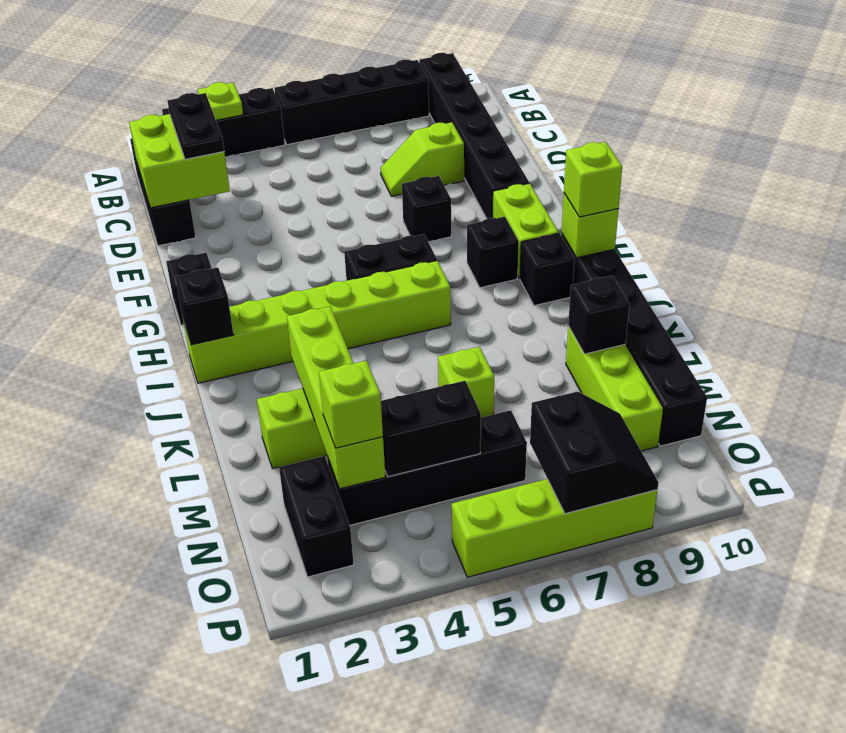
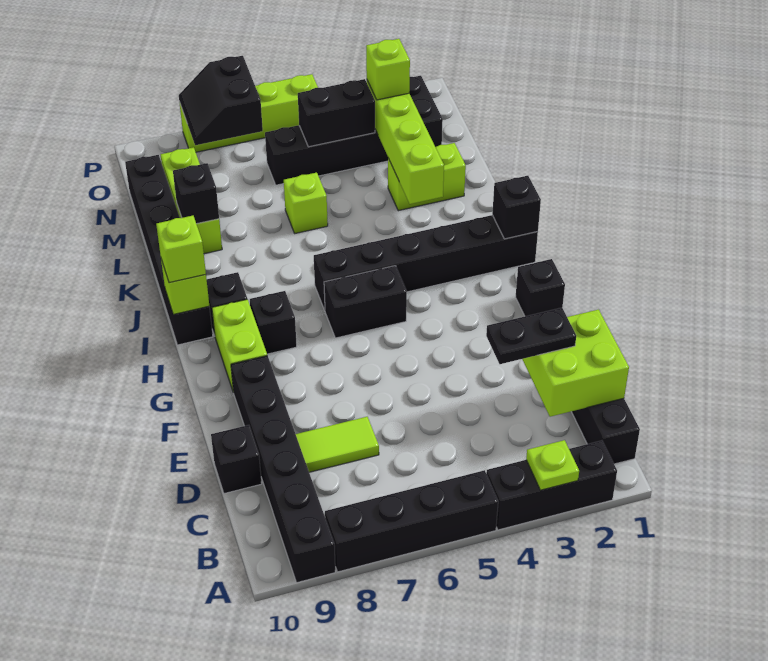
black 1x2 plate [168,93,224,159] -> black 1x2 plate turned to [486,308,576,364]
lime 1x2 slope [381,122,464,196] -> lime 1x2 tile [296,417,379,472]
black 1x1 brick [402,176,451,242] -> black 1x1 brick moved to [211,425,262,494]
lime 1x6 brick [183,261,451,383] -> black 1x6 brick [314,215,538,310]

